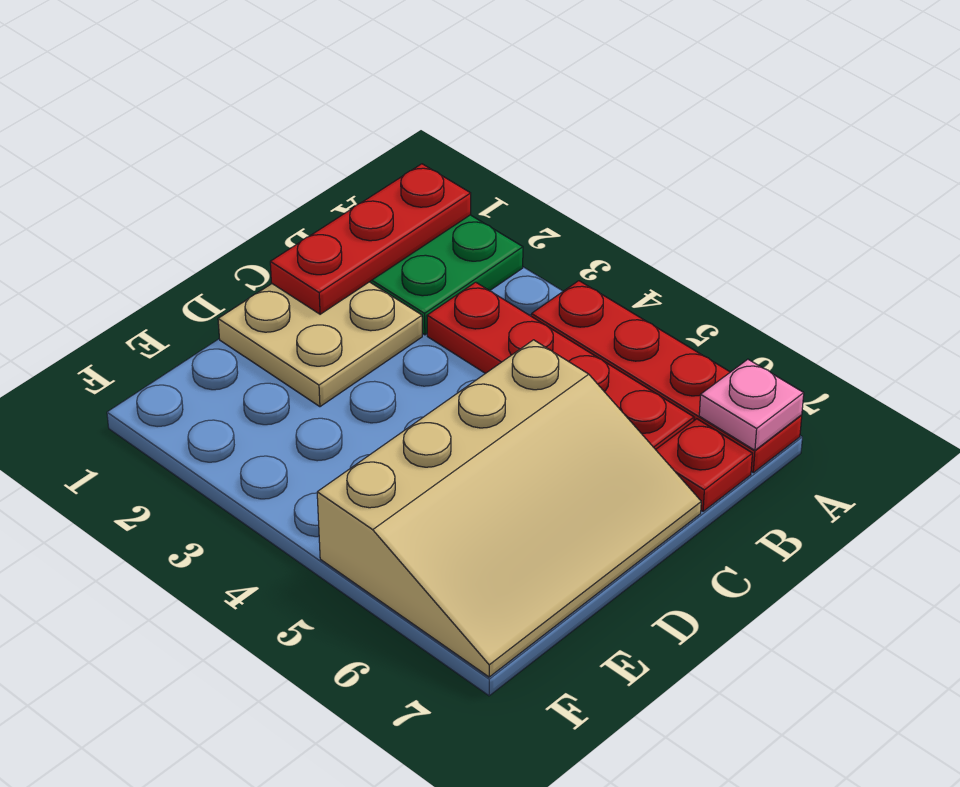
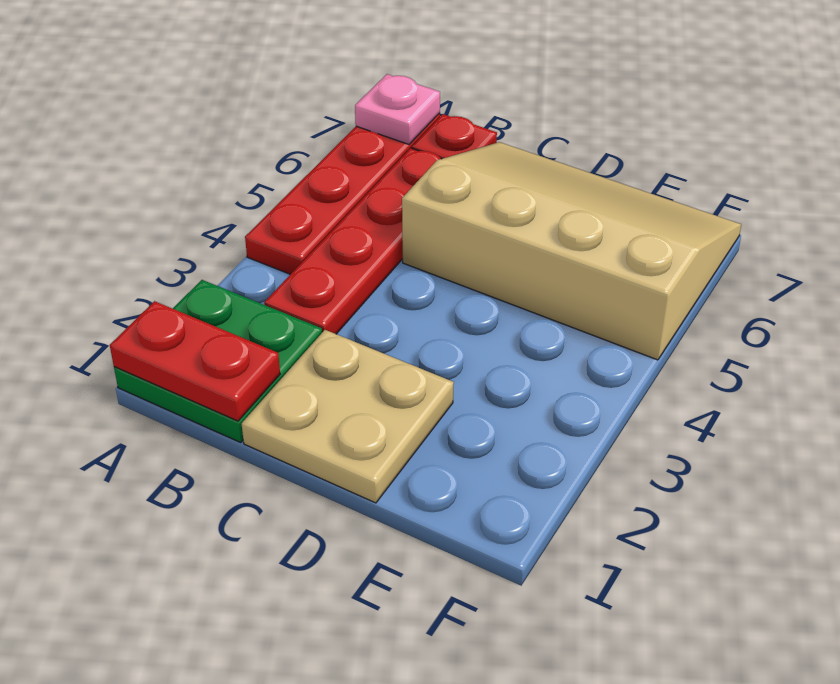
red 1x3 plate [270,164,471,314] -> red 1x2 plate [110,301,280,421]

